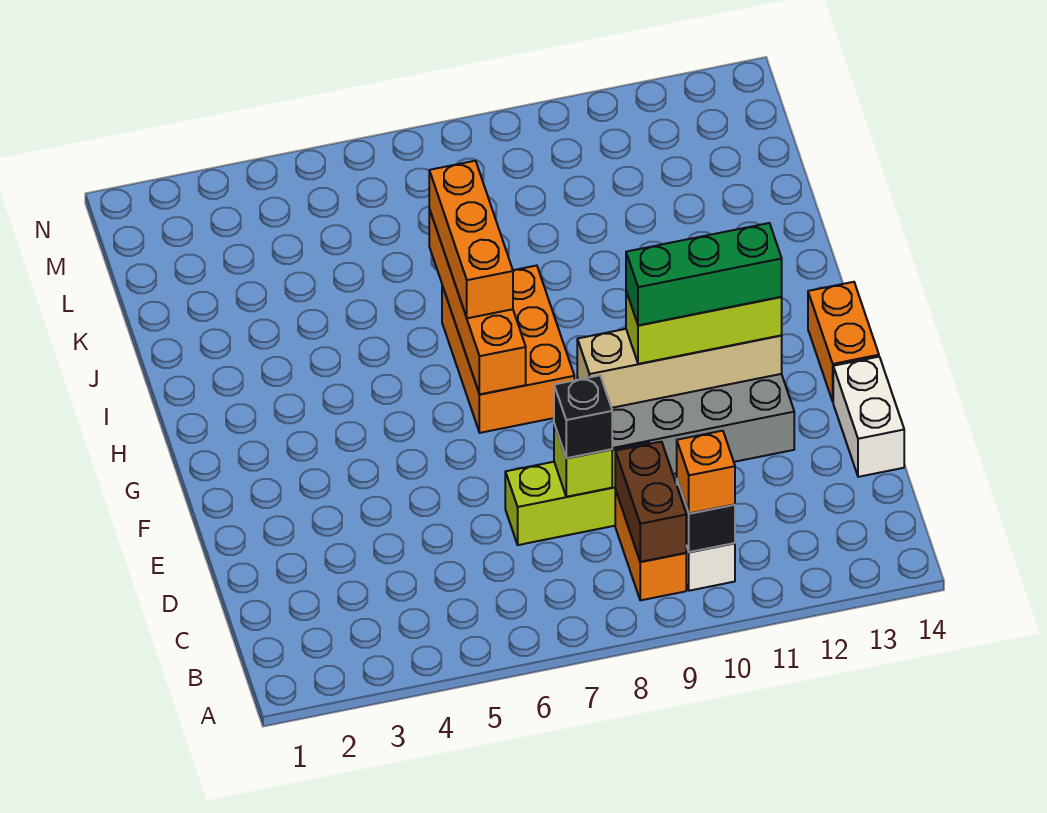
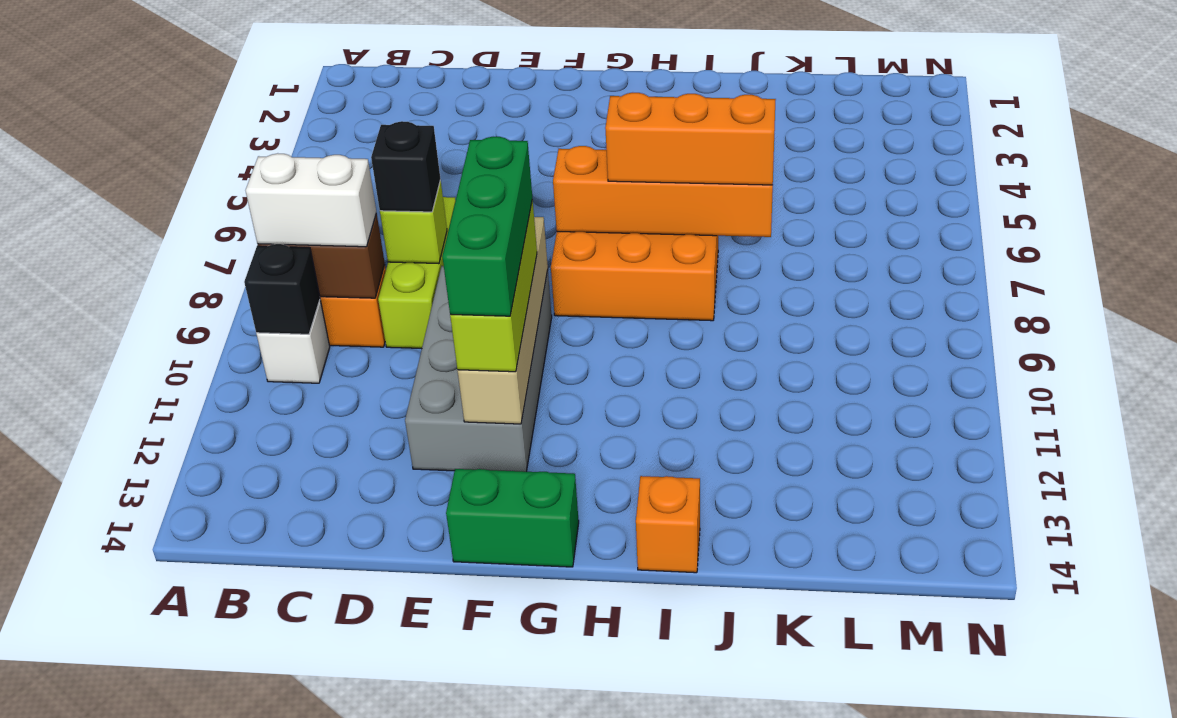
orange 1x1 brick [677,431,735,514] -> orange 1x1 brick moved to [636,476,700,573]
white 1x2 brick [833,357,904,477] -> white 1x2 brick moved to [246,153,376,247]
orange 1x2 brick [808,282,879,401] -> green 1x2 brick [446,469,579,567]

